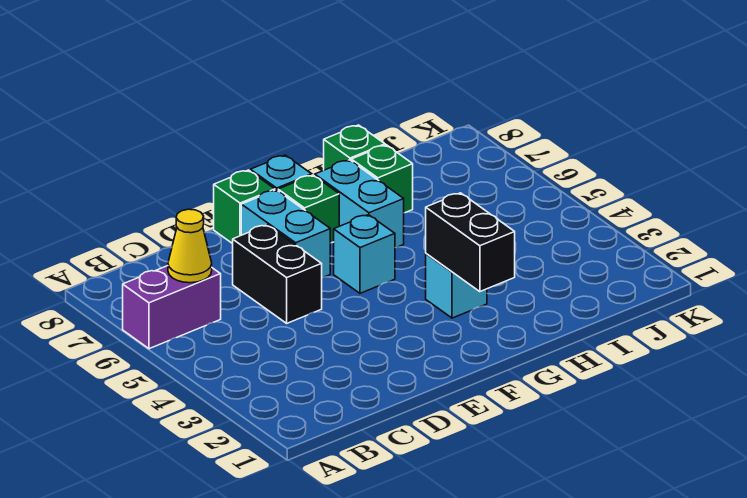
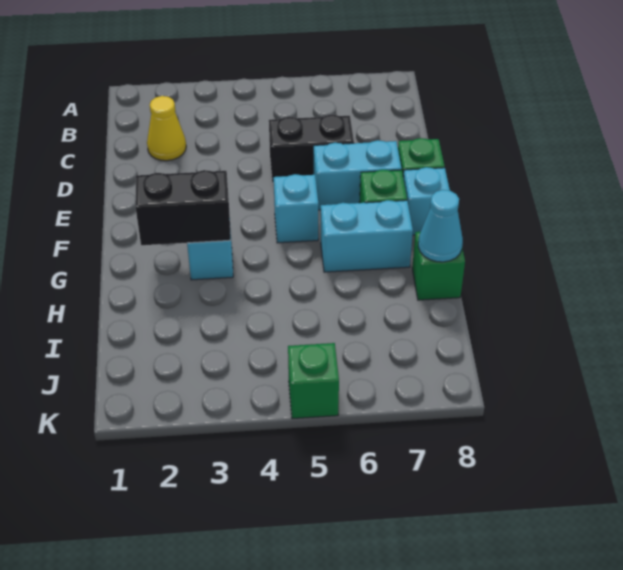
purple 1x2 brick [123,266,221,349] -> none
yellow 1x1 cone [168,209,212,283] -> yellow 1x1 cone moved to [147,96,186,161]
green 1x1 brick [351,145,413,213] -> green 1x1 brick moved to [288,343,339,419]
none -> cyan 1x1 cone [418,190,463,262]

